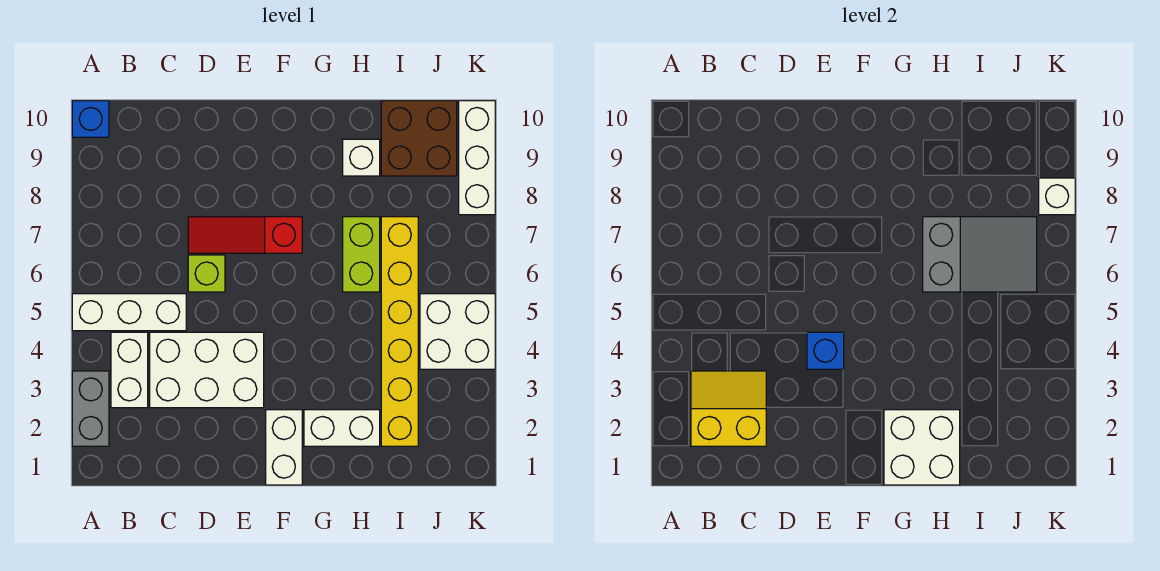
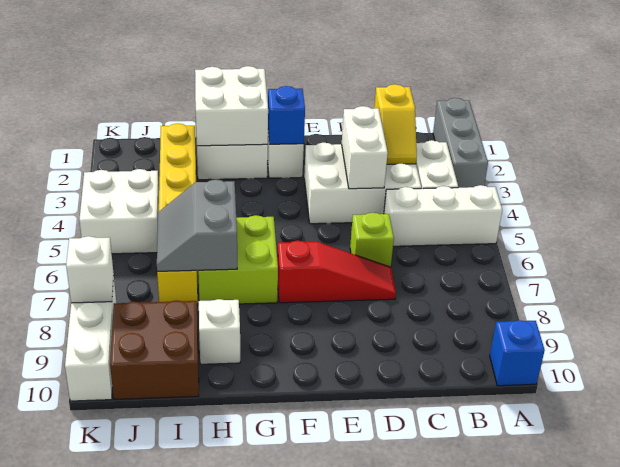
grey 1x2 brick [72,371,109,446] -> grey 1x3 brick [433,98,488,188]
yellow 2x2 slope [691,371,766,446] -> yellow 1x2 slope [374,84,417,164]
none -> white 1x2 brick [342,106,388,189]
blue 1x1 brick [807,332,844,369] -> blue 1x1 brick moved to [268,86,305,144]
lime 1x2 brick [343,217,380,292] -> lime 2x2 brick [198,215,278,304]
grey 2x3 slope [923,217,1037,292] -> grey 2x2 slope [157,180,237,271]

